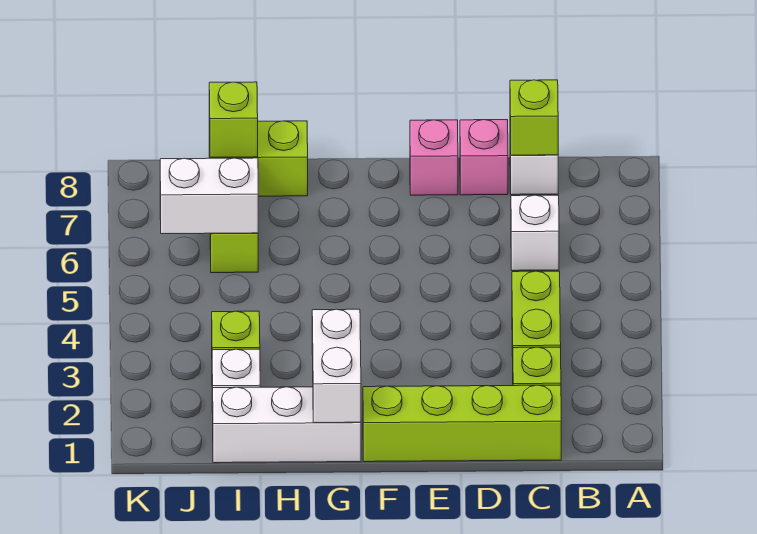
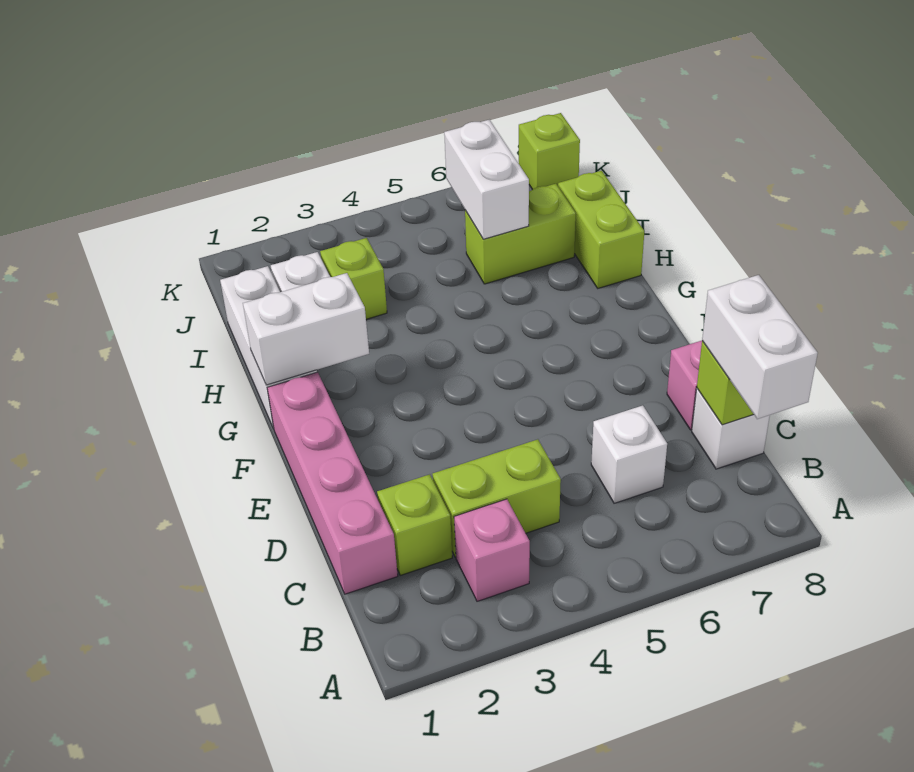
none -> white 1x2 brick [702,275,818,419]
lime 1x4 brick [363,385,561,462] -> pink 1x4 brick [267,372,398,594]
pink 1x1 brick [410,120,458,195] -> pink 1x1 brick moved to [454,499,530,601]
lime 1x1 brick [209,82,258,157] -> lime 1x1 brick moved to [519,113,580,190]

